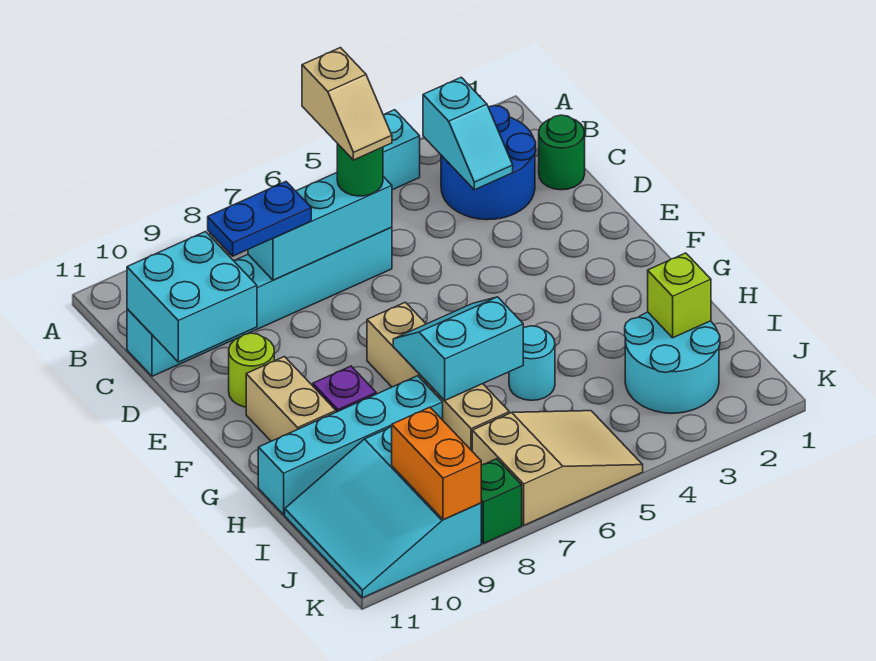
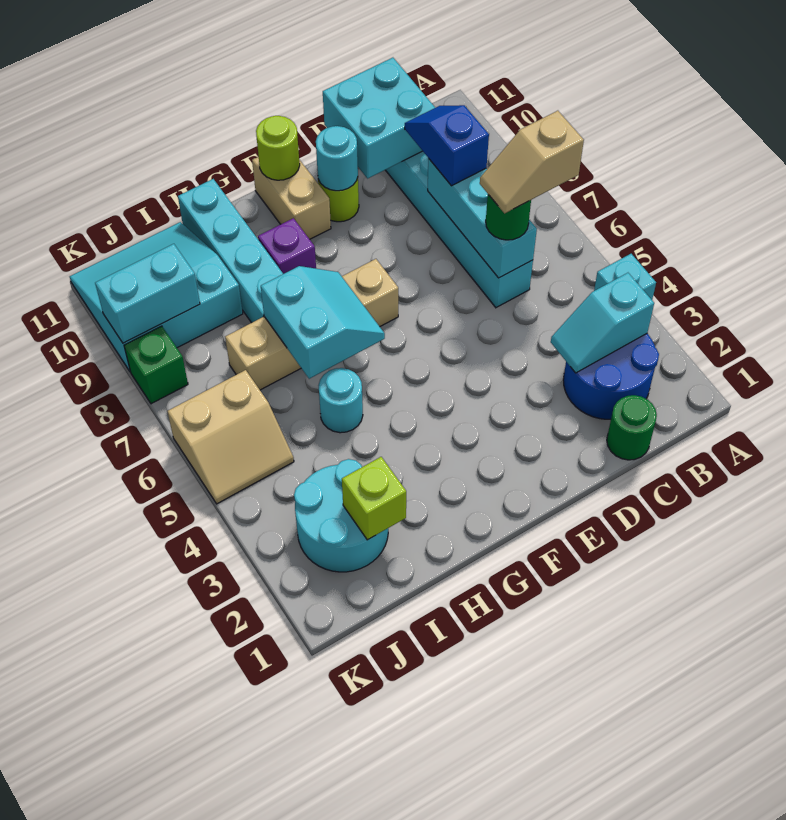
blue 1x2 plate [208,182,311,256] -> blue 1x2 slope [405,105,489,186]
none -> cyan 1x1 round brick [316,126,358,191]
tan 1x2 brick [246,357,336,441] -> tan 1x2 brick turned to [252,157,331,239]
none -> lime 1x1 round brick [256,116,300,180]
tan 2x3 slope [472,411,643,525] -> tan 2x2 slope [167,370,294,504]
orange 1x2 brick [392,407,481,520] -> cyan 1x2 brick [95,244,200,343]

